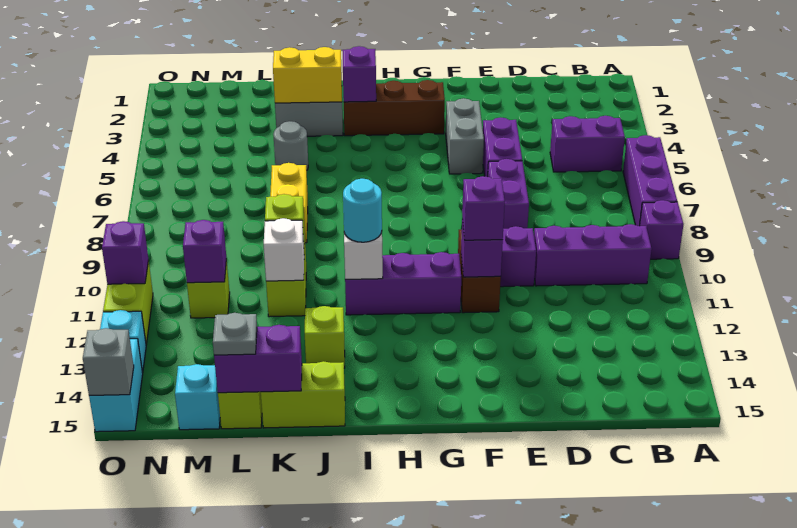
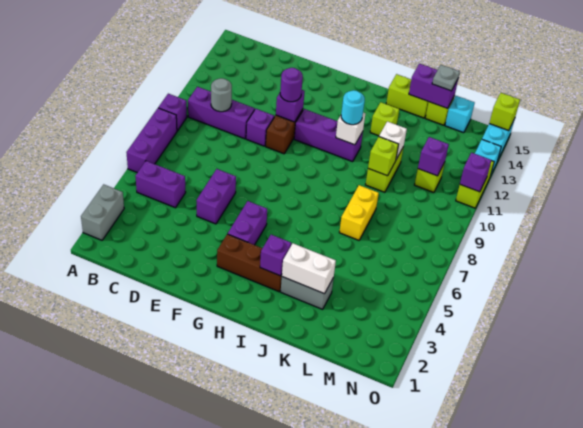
purple 1x2 brick [487,159,529,229] -> purple 1x2 brick moved to [228,201,267,245]
grey 1x2 brick [446,98,484,174] -> grey 1x2 brick moved to [81,184,124,240]
purple 1x1 brick [462,176,505,240] -> purple 1x1 round brick [280,68,303,102]
yellow 1x2 brick [273,47,342,103] -> white 1x2 brick [282,243,336,294]
grey 1x1 round brick [273,121,308,170] -> grey 1x1 round brick moved to [211,78,232,112]
grey 1x1 brick [83,328,134,395] -> lime 1x1 brick [489,93,520,131]

